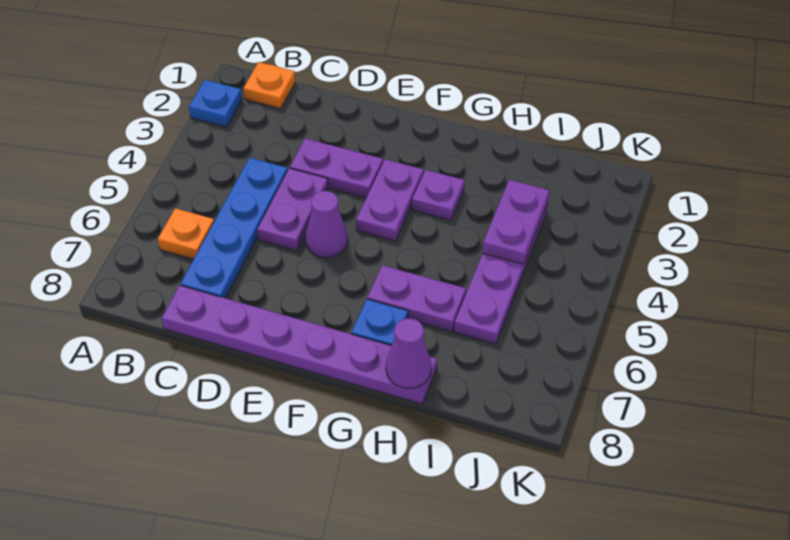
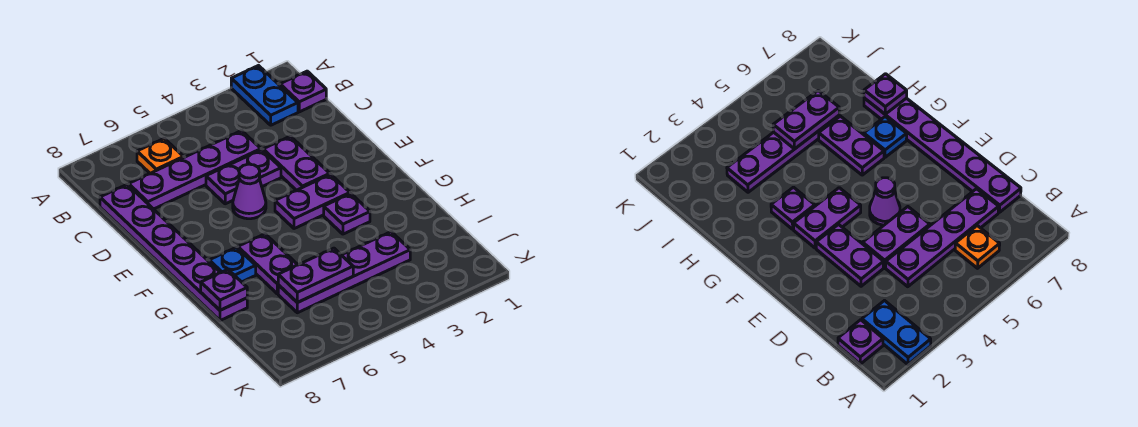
blue 1x1 plate [189,80,242,127] -> blue 1x2 plate [231,66,298,125]
orange 1x1 plate [243,62,295,109] -> purple 1x1 plate [280,71,326,112]
blue 1x4 plate [181,158,288,298] -> purple 1x4 plate [129,131,261,209]
purple 1x1 cone [386,319,431,388] -> purple 1x1 plate [201,270,247,310]
purple 1x2 plate [483,180,549,264] -> purple 1x2 plate moved to [278,248,353,302]

